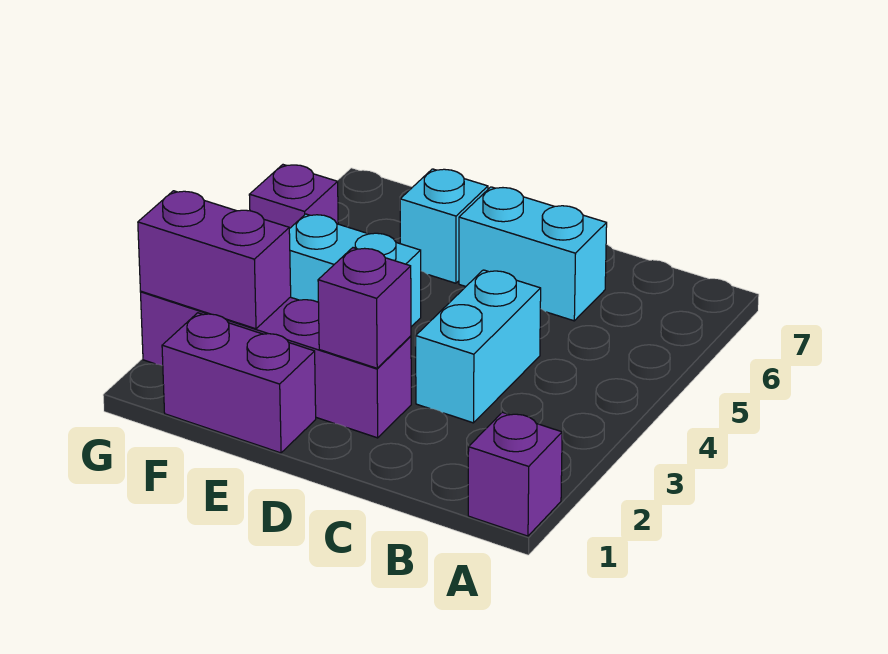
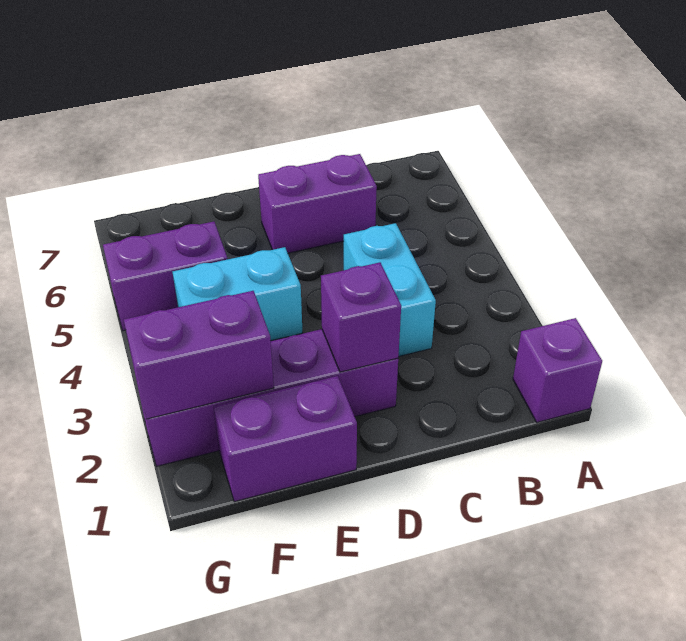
cyan 1x2 brick [459,187,607,321] -> purple 1x2 brick [258,154,377,253]
cyan 1x1 brick [400,169,488,283] -> none
purple 1x1 brick [249,165,338,229] -> purple 1x2 brick [103,222,227,331]

